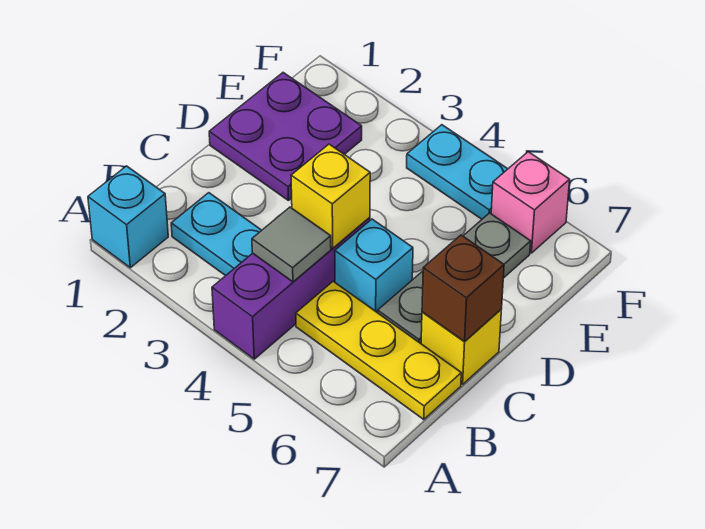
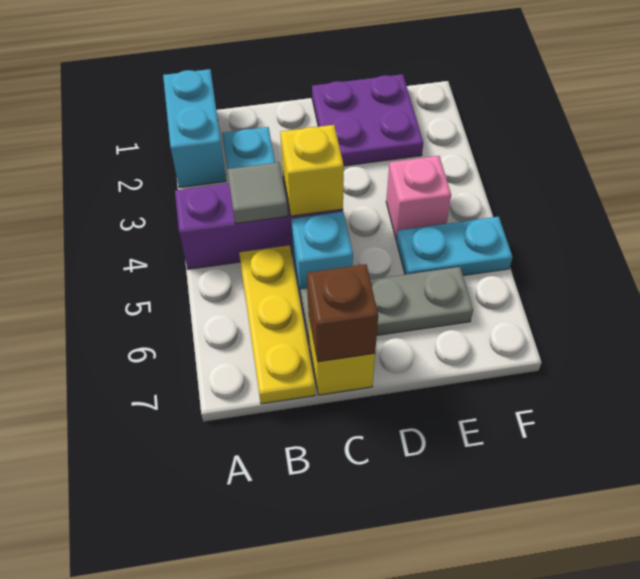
cyan 1x1 brick [88,166,168,268] -> cyan 1x2 brick [163,69,226,188]
cyan 1x2 plate [407,125,507,219] -> cyan 1x2 plate turned to [397,217,513,276]
pink 1x1 brick [491,152,570,253] -> pink 1x1 brick moved to [386,156,451,240]

